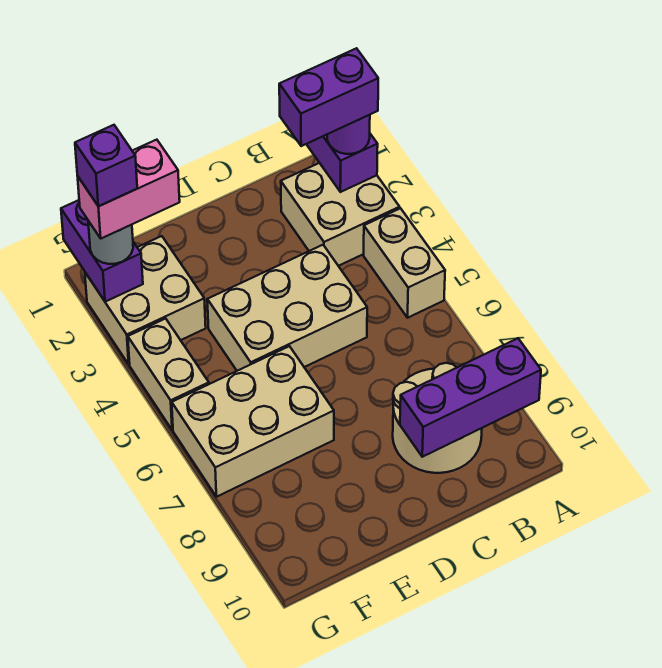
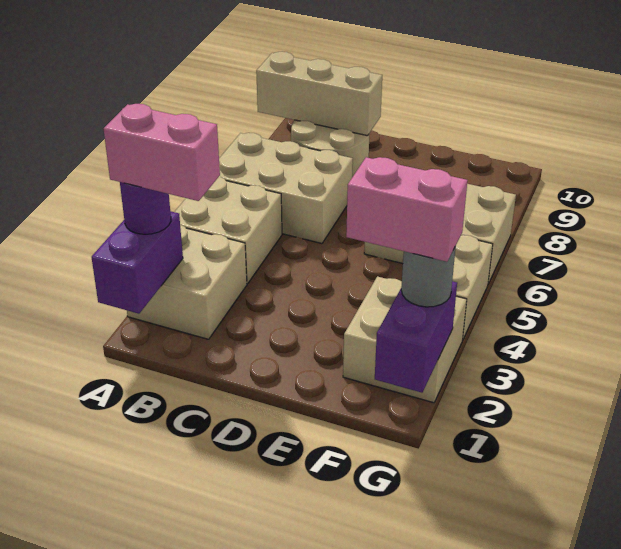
purple 1x2 brick [279,48,378,146] -> pink 1x2 brick [104,104,220,201]
tan 1x2 brick [364,208,445,318] -> tan 2x2 brick [175,177,282,284]
purple 1x3 brick [400,338,541,457] -> tan 1x3 brick [256,52,382,136]
tan 2x3 brick [207,245,367,371] -> tan 2x3 brick moved to [219,133,353,243]
purple 1x1 brick [75,125,137,206] -> none

